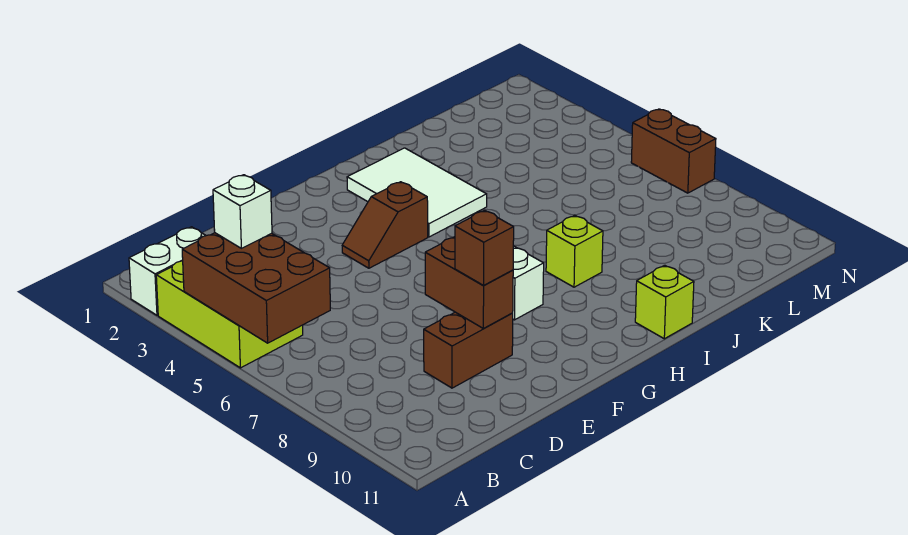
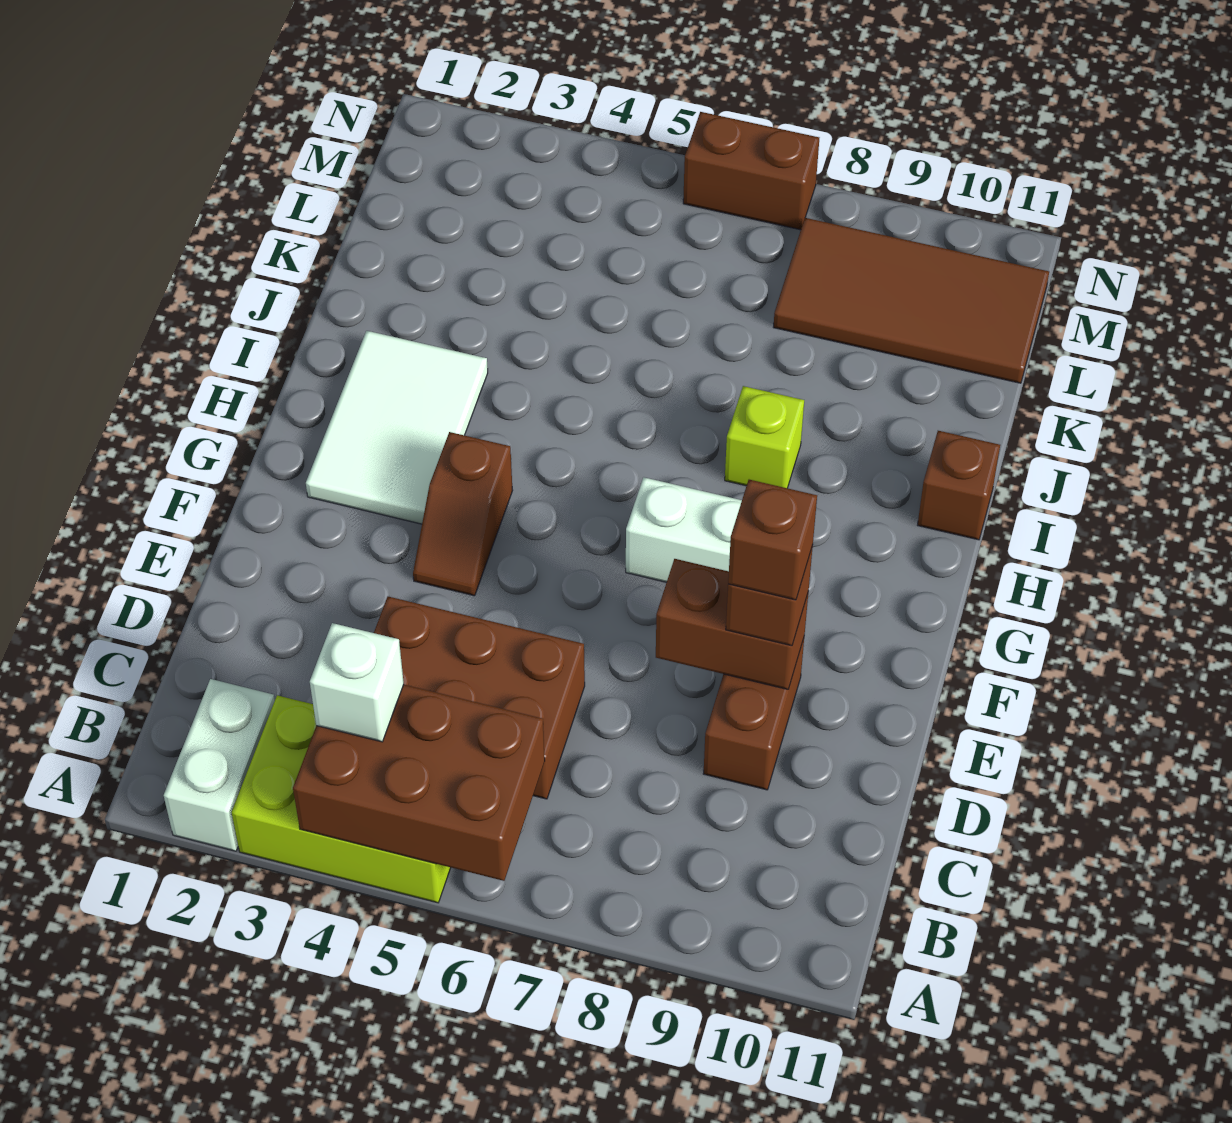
none -> brown 2x3 brick [374,596,585,799]
none -> brown 1x1 brick [728,480,817,600]
white 2x3 tile [347,148,487,237] -> white 2x3 tile turned to [306,331,488,524]
lime 1x1 brick [635,265,694,339] -> brown 1x1 brick [918,431,1000,540]
none -> brown 2x4 tile [774,218,1049,383]

